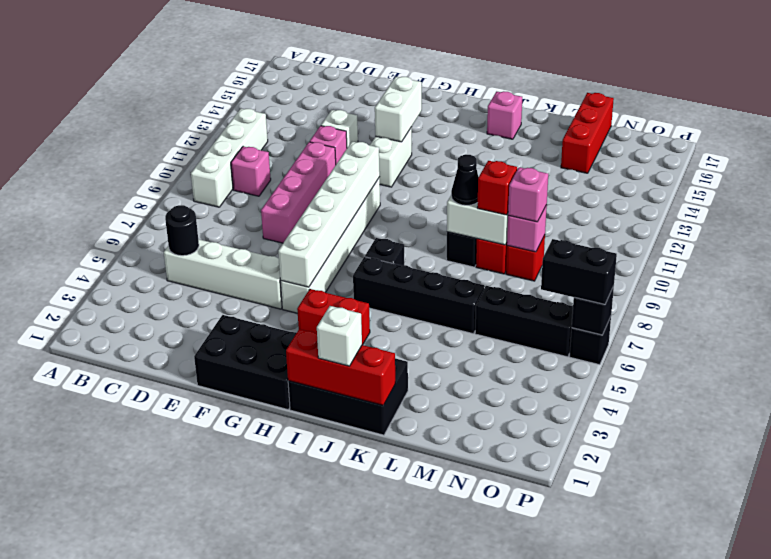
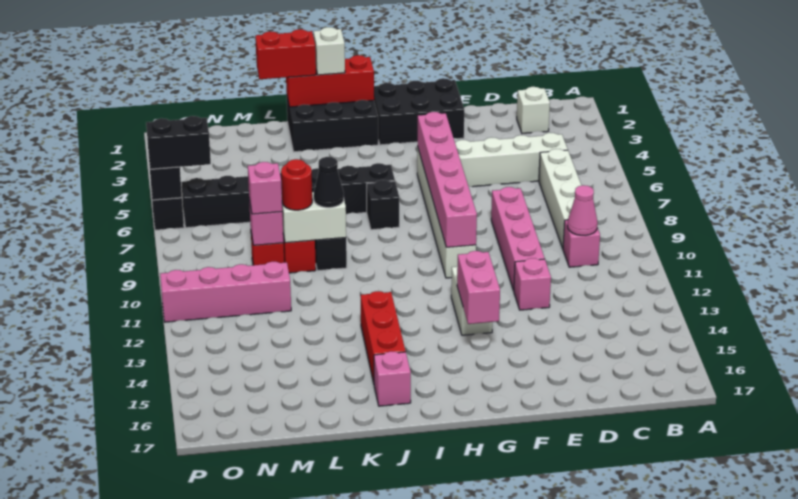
white 1x4 brick [191,109,268,207] -> white 1x4 brick moved to [539,149,581,248]
black 1x1 round brick [165,205,199,256] -> none
none -> pink 1x1 cone [568,185,598,236]
white 1x1 brick [321,110,358,148] -> white 1x1 brick moved to [517,87,550,133]
white 1x6 brick [278,142,380,287] -> pink 1x6 brick [417,112,477,247]
white 1x2 brick [375,77,422,142] -> pink 1x2 brick [457,251,500,324]
red 1x2 brick [297,289,370,345] -> red 1x2 brick moved to [255,29,316,79]
red 1x1 brick [477,161,517,215] -> red 1x1 round brick [281,159,312,210]
none -> pink 1x4 brick [160,262,291,322]
red 1x3 brick [561,93,614,173] -> red 1x3 brick moved to [361,291,406,383]

